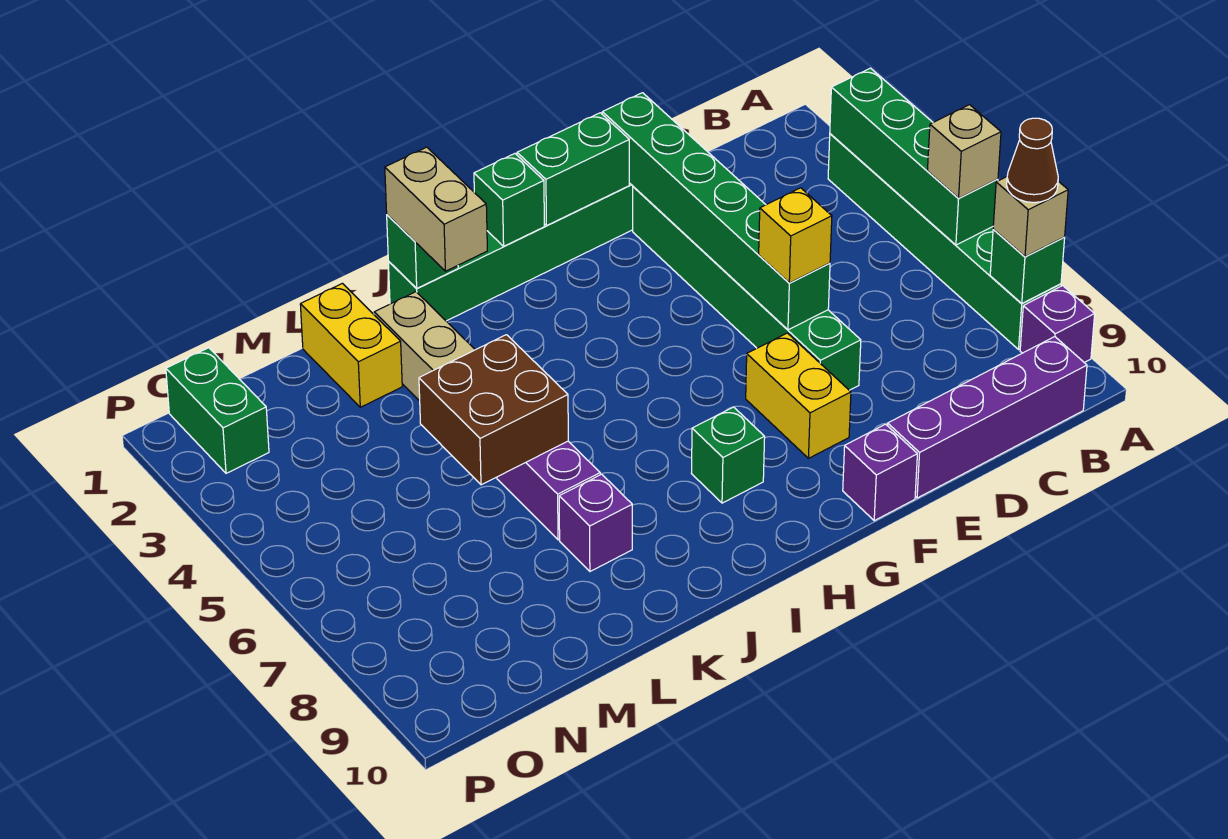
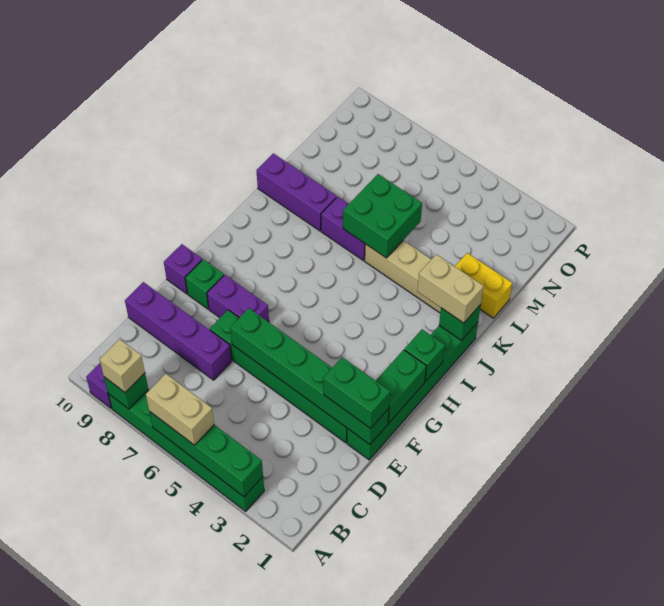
tan 1x1 brick [927,105,1001,198] -> tan 1x2 brick [146,374,214,445]
brown 1x1 cone [1007,118,1058,203] -> none
purple 1x4 brick [888,337,1087,498] -> purple 1x4 brick turned to [125,282,232,380]
yellow 1x1 brick [759,188,832,283] -> none
yellow 1x2 brick [746,333,851,458] -> purple 1x2 brick [207,275,269,322]
green 1x1 brick [691,407,765,503] -> green 1x1 brick moved to [185,259,224,309]
brown 2x2 brick [419,335,568,485] -> green 2x2 brick [343,174,422,258]
purple 1x1 brick [559,474,632,571] -> purple 1x3 brick [256,153,337,231]
green 1x2 brick [166,348,269,473] -> green 1x2 brick moved to [323,357,390,428]

